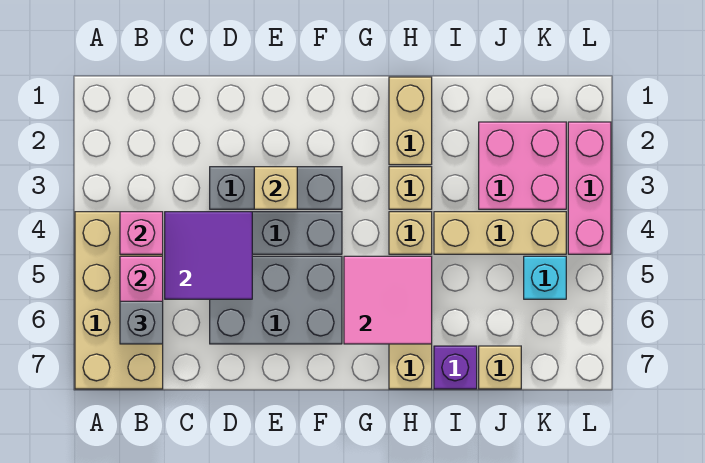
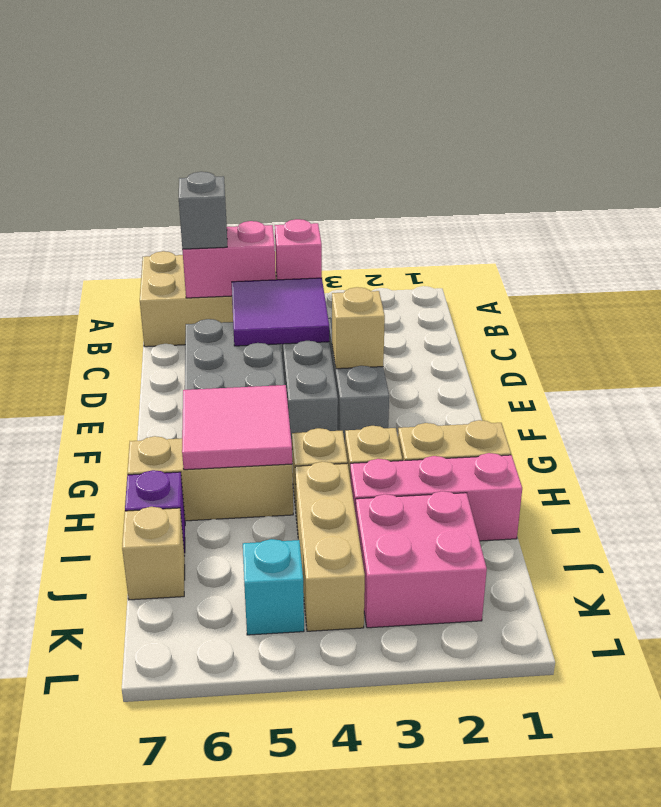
pink 1x3 brick [568,122,611,254] -> pink 1x3 brick moved to [350,453,522,541]

